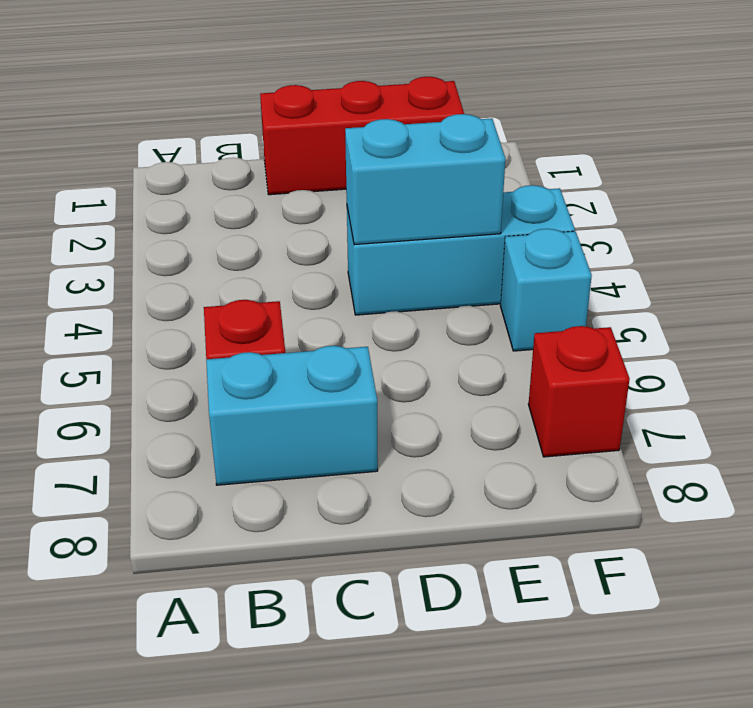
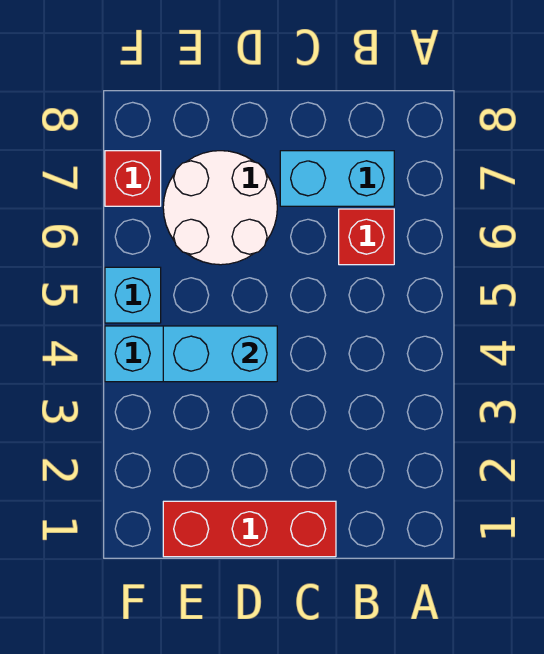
none -> white 2x2 round brick [163,151,277,265]

